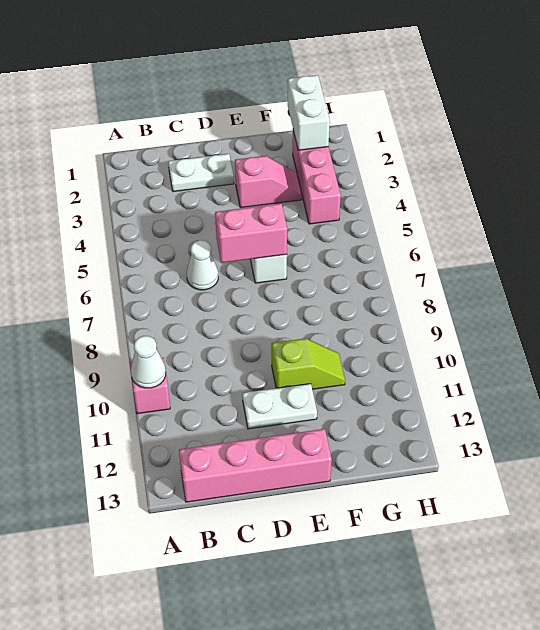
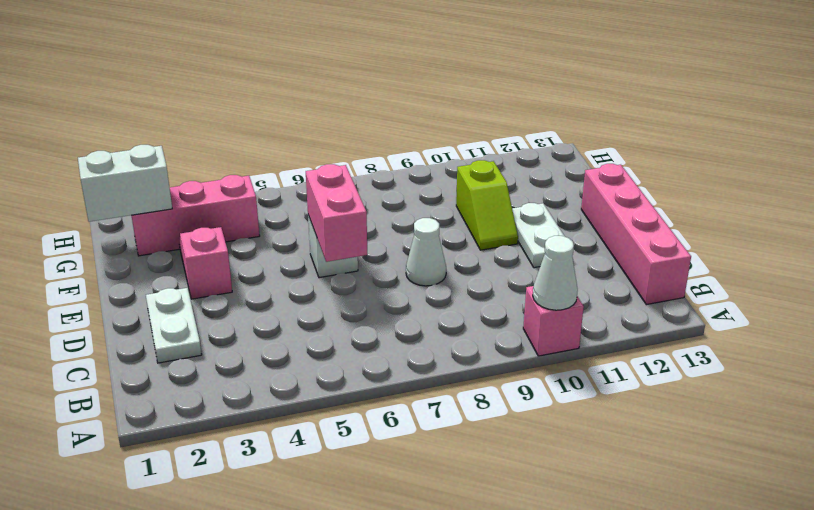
white 1x1 cone [187,240,218,290] -> white 1x1 cone moved to [406,218,446,286]
lime 1x2 slope [272,338,345,389] -> lime 1x2 slope turned to [456,160,518,250]

